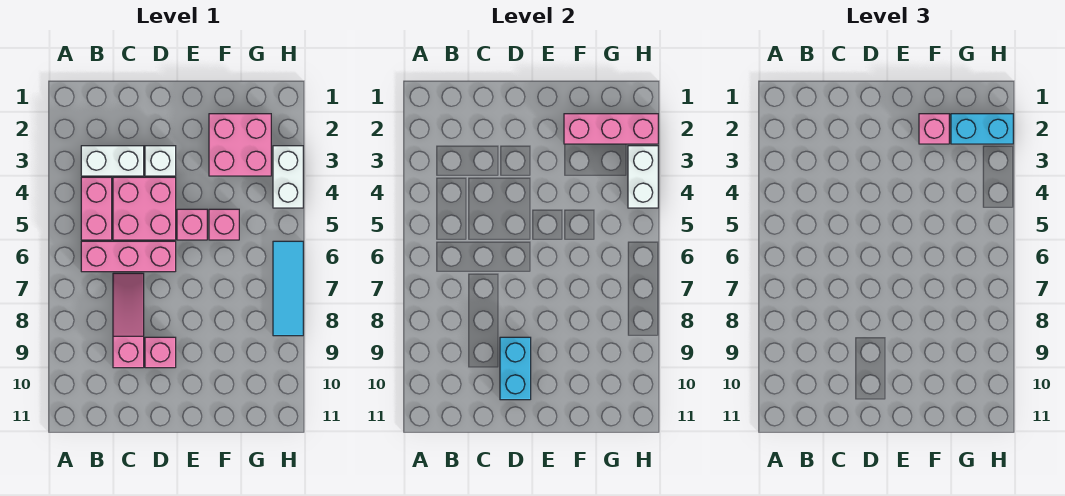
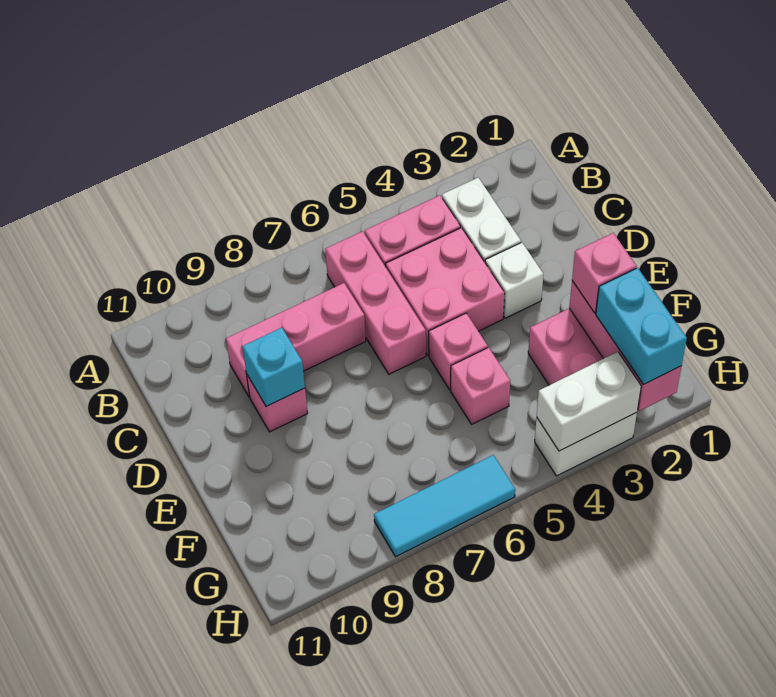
pink 1x3 slope [113,273,144,368] -> pink 1x3 brick [226,283,366,397]
cyan 1x2 brick [500,337,531,400] -> cyan 1x1 brick [243,328,305,406]

